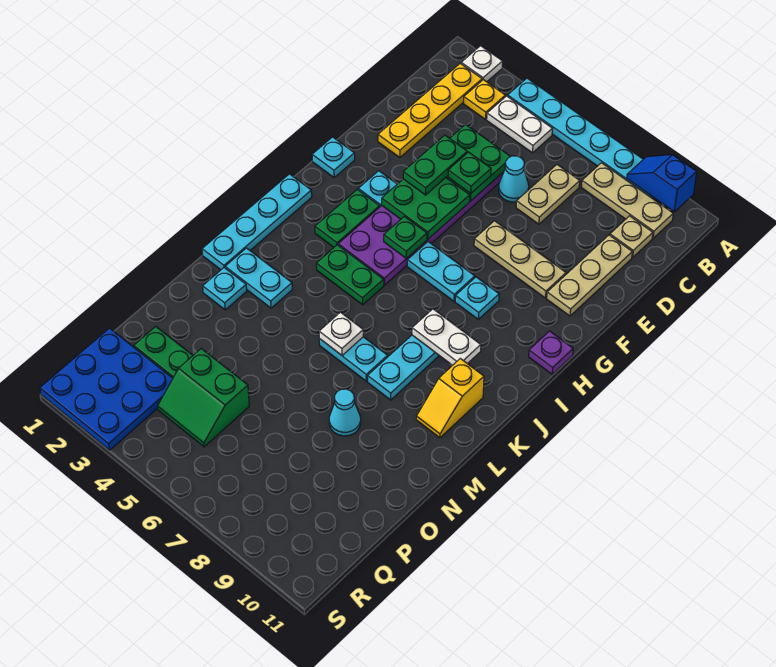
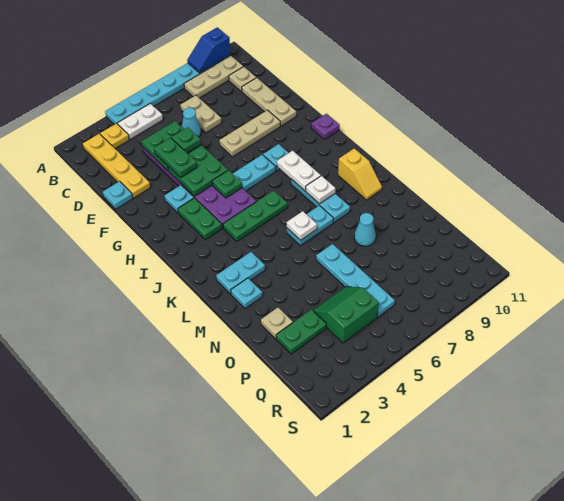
white 1x1 plate [461,46,503,82] -> white 1x1 plate moved to [306,176,335,204]
cyan 1x1 plate [312,137,355,177] -> cyan 1x1 plate moved to [103,181,133,209]
cyan 1x4 plate [202,174,312,270] -> cyan 1x4 plate moved to [316,244,395,317]
green 1x2 plate [316,245,384,305] -> green 1x3 plate [223,191,287,242]
white 1x2 plate [412,309,481,365] -> white 1x2 plate turned to [277,151,321,191]
none -> tan 1x1 plate [261,308,293,339]
green 2x2 slope [158,349,249,447] -> green 2x2 slope turned to [313,286,379,343]
blue 3x3 plate [40,328,173,450] -> none

